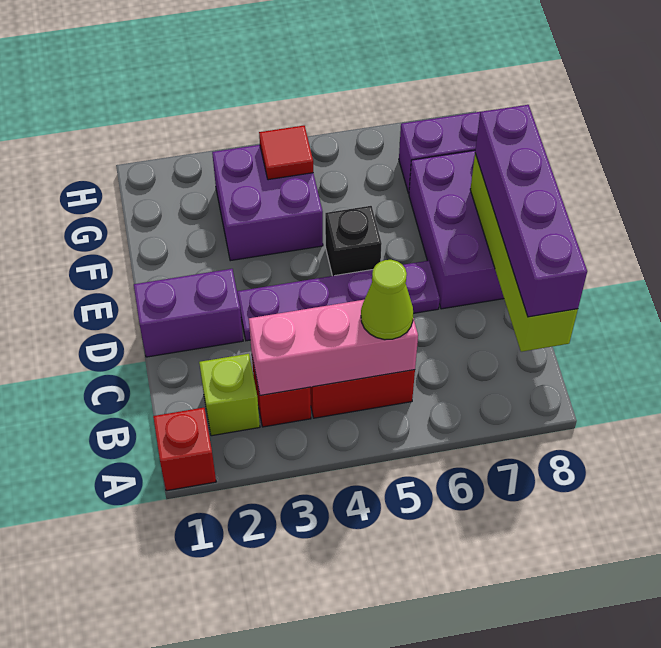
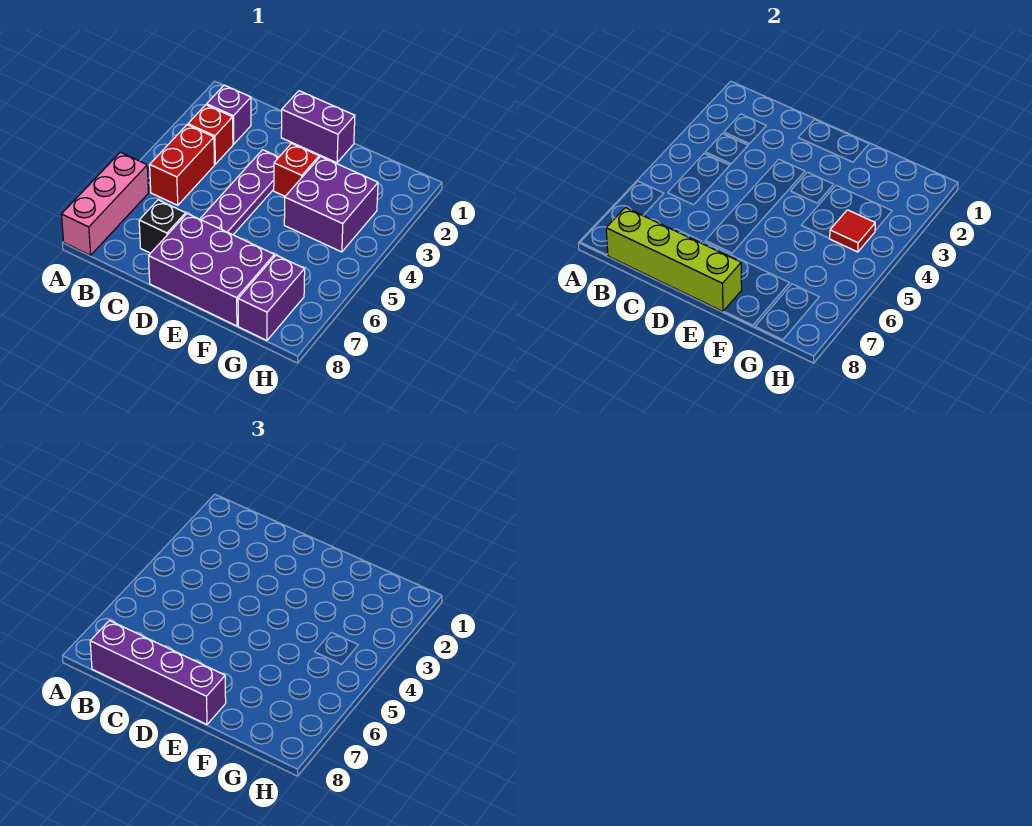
red 1x1 brick [153,408,216,491] -> red 1x1 brick moved to [274,143,319,196]
lime 1x1 brick [199,354,260,436] -> purple 1x1 brick [207,85,251,144]
pink 1x3 brick [249,300,418,395] -> pink 1x3 brick moved to [61,152,148,255]
lime 1x1 cone [361,260,413,340] -> none
purple 1x2 brick [134,269,243,357] -> purple 1x2 brick turned to [281,91,355,163]
black 1x1 brick [325,206,382,276] -> black 1x1 brick moved to [139,200,186,253]

